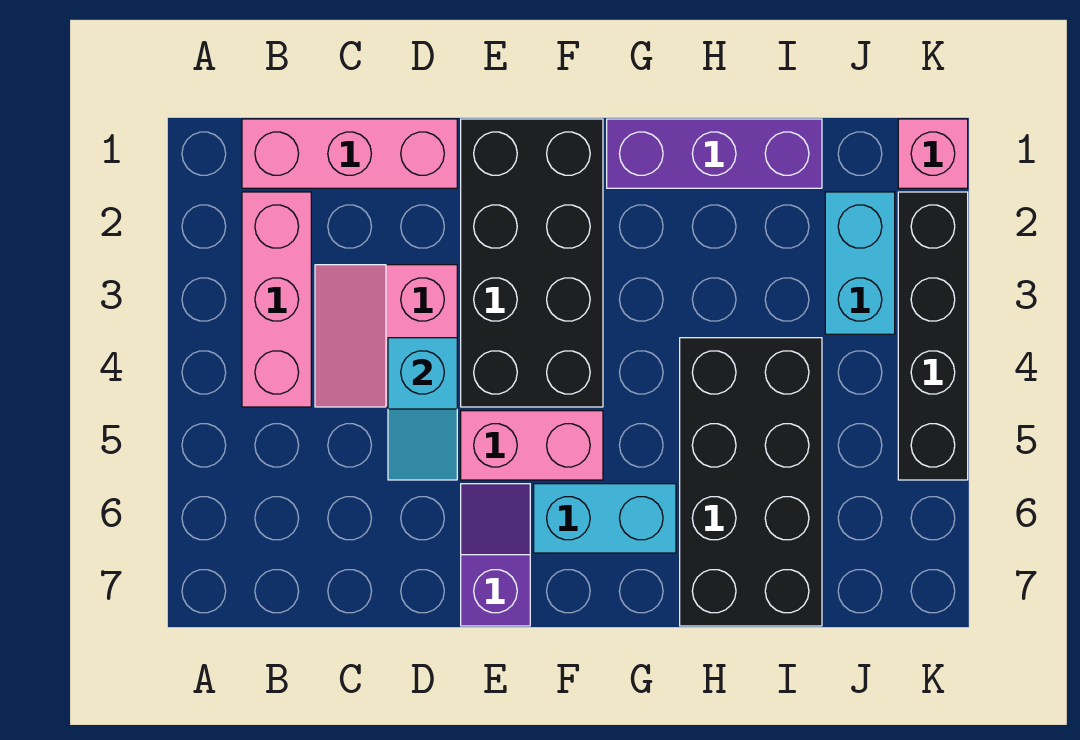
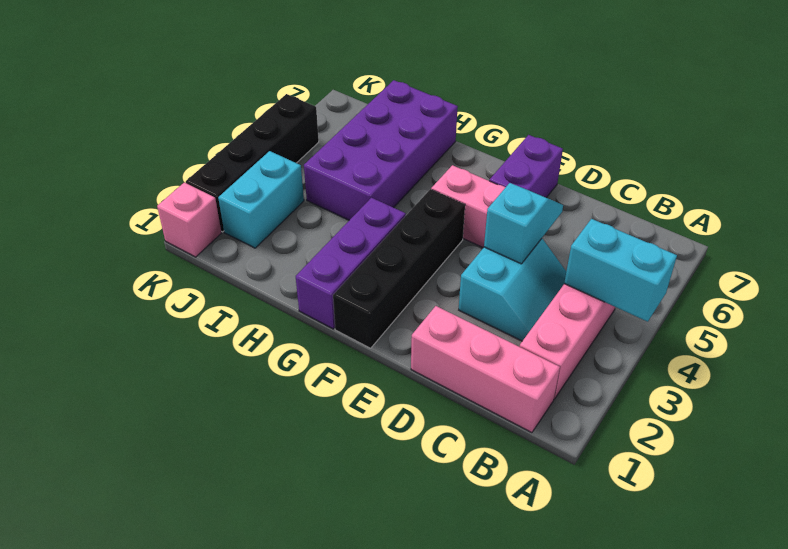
pink 2x2 slope [315,265,457,407] -> cyan 2x2 slope [459,238,566,341]
black 2x4 brick [461,119,603,407] -> black 1x4 brick [333,189,465,348]
purple 1x2 slope [461,484,530,626] -> purple 1x2 brick [489,135,563,198]
cyan 1x2 brick [534,484,676,553] -> cyan 1x2 brick moved to [564,219,677,322]
purple 1x3 brick [607,119,822,188] -> purple 1x3 brick turned to [296,198,406,329]
black 2x4 brick [680,338,822,626] -> purple 2x4 brick [304,80,458,220]

